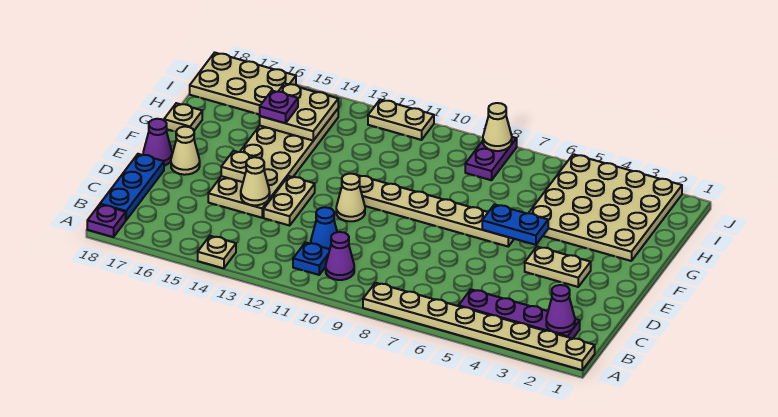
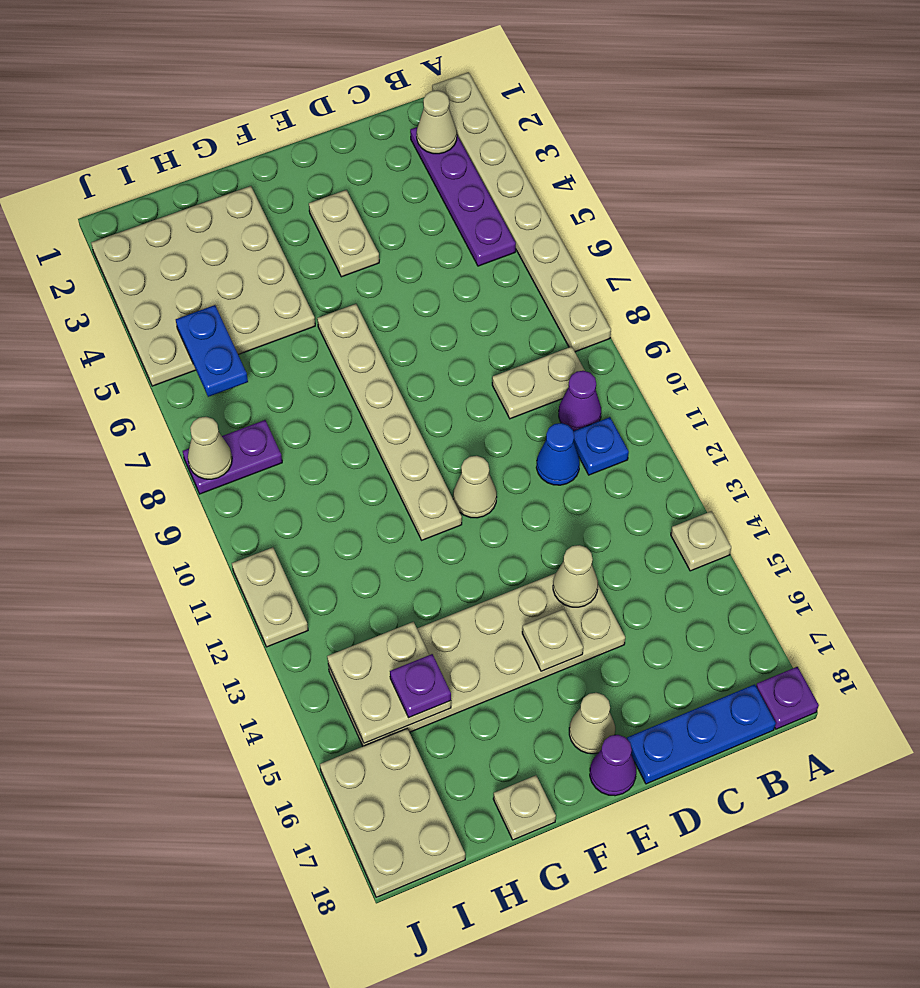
purple 1x1 cone [546,285,575,333] -> tan 1x1 cone [417,90,457,154]
tan 1x2 plate [264,176,315,226] -> tan 1x2 plate moved to [492,346,585,419]
blue 1x2 plate [482,204,548,245] -> blue 1x2 plate moved to [176,305,248,397]

